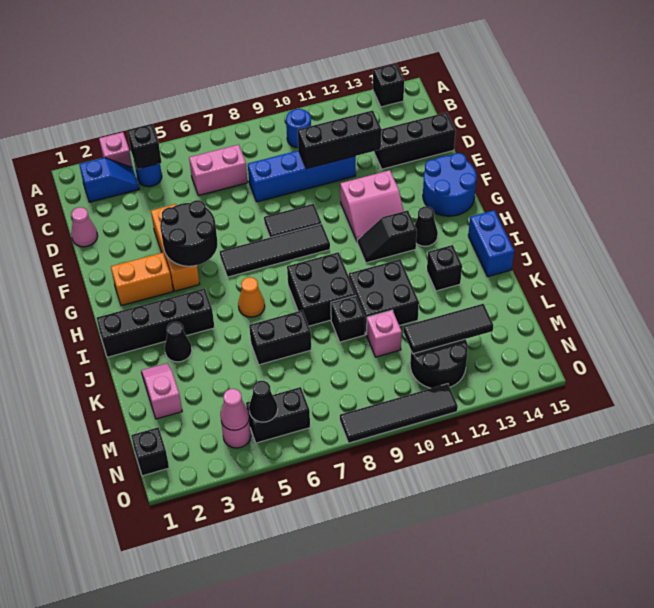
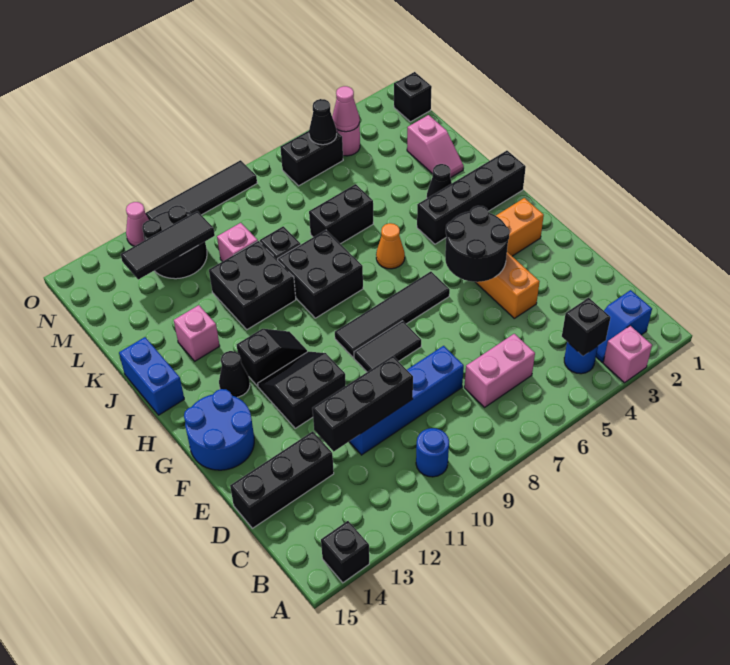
pink 1x1 cone [71,207,98,247] -> pink 1x1 cone moved to [126,202,149,246]
pink 2x2 slope [340,170,404,241] -> black 2x2 slope [258,351,346,428]
black 1x1 brick [427,245,462,291] -> pink 1x1 brick [174,305,220,361]

